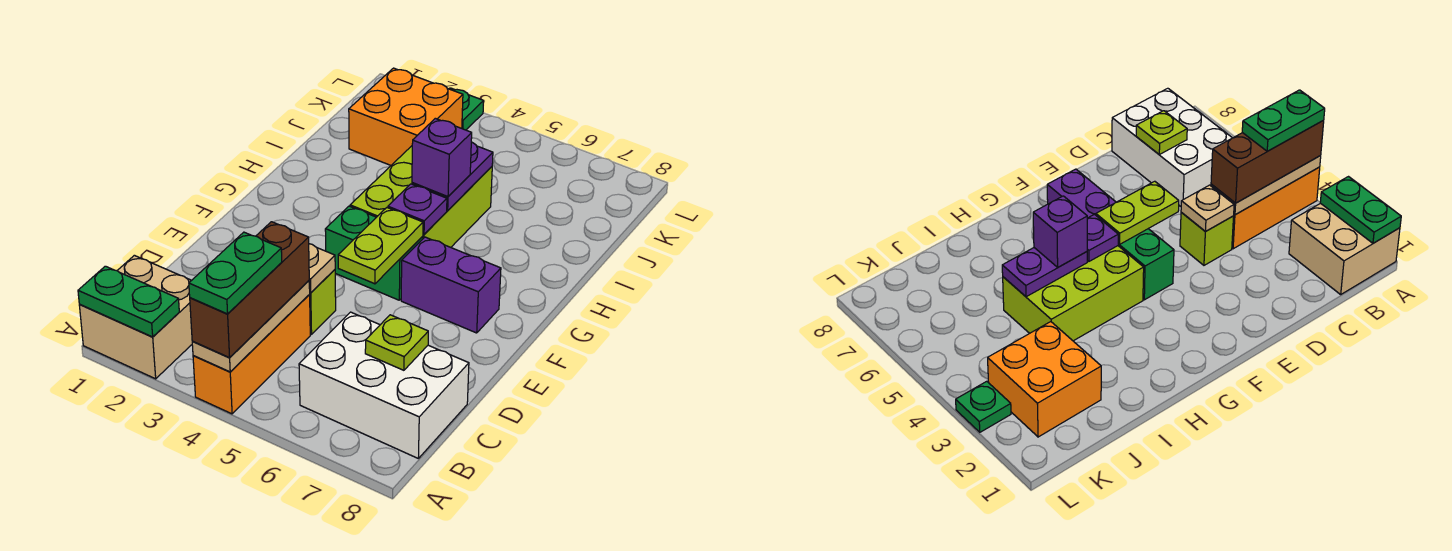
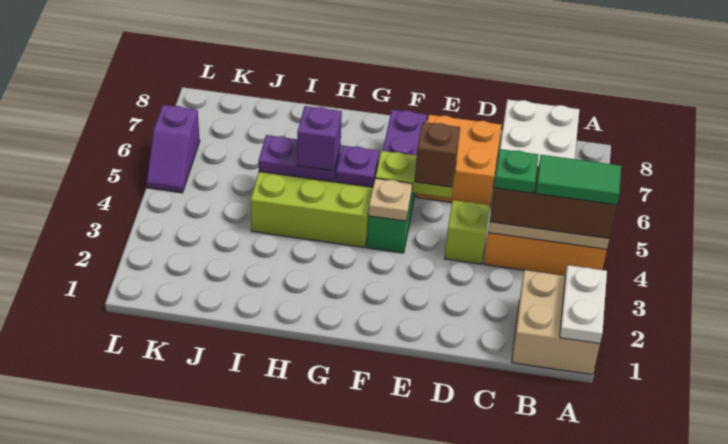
green 1x2 plate [78,266,179,337] -> white 1x2 plate [560,265,607,344]
green 1x2 plate [189,232,282,314] -> green 1x2 tile [536,155,621,205]
lime 1x1 plate [365,315,428,370] -> none
tan 1x1 plate [309,244,335,293] -> tan 1x1 plate moved to [369,178,412,221]
none -> brown 1x1 brick [415,122,460,187]
orange 2x2 brick [349,68,463,165] -> orange 2x2 brick moved to [416,115,502,205]
green 1x1 plate [449,88,484,130] -> green 1x1 plate moved to [494,149,539,193]
none -> purple 1x2 slope [147,105,200,193]

